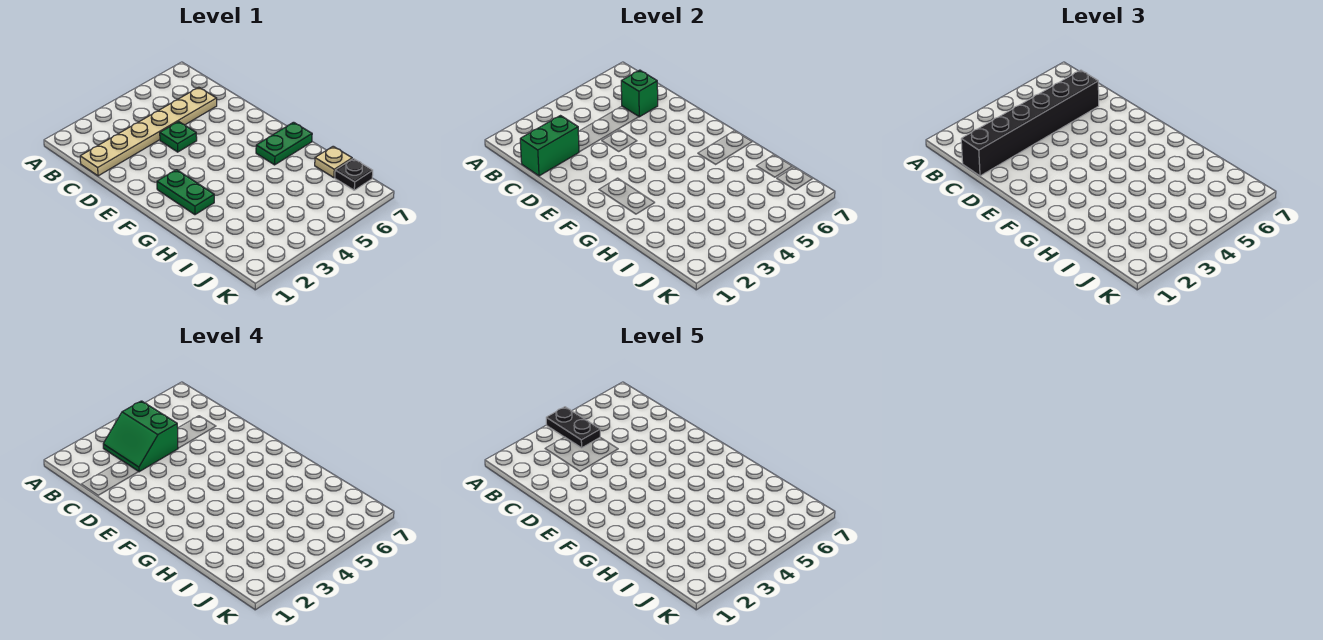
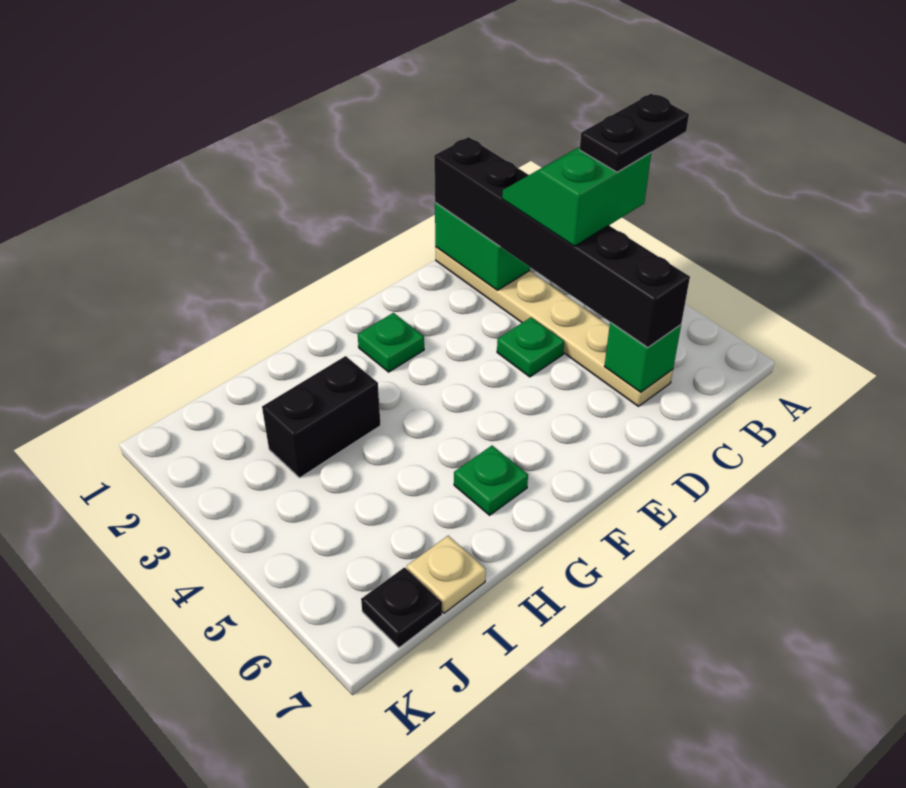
green 1x2 plate [157,170,214,215] -> green 1x1 plate [358,313,424,372]
green 1x2 plate [256,122,312,165] -> green 1x1 plate [454,446,528,515]
none -> black 1x2 brick [262,356,381,478]

